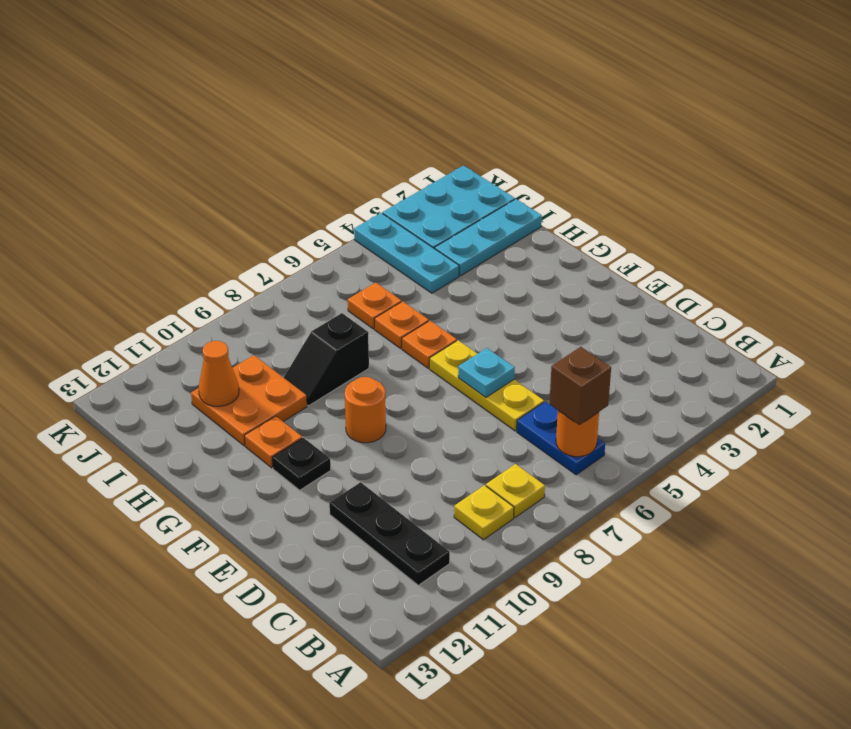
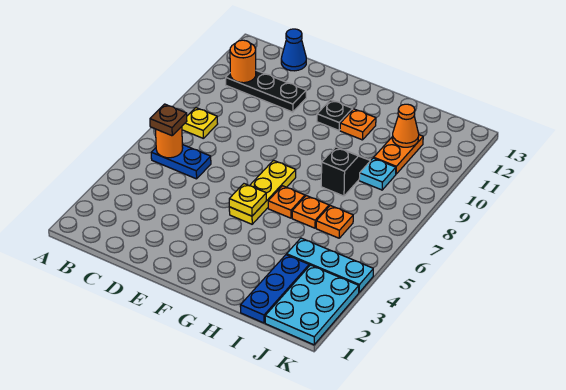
brown 1x1 brick [549,347,611,425] -> brown 1x1 plate [150,104,187,136]
yellow 1x1 plate [454,485,514,540] -> yellow 1x1 plate moved to [229,184,266,216]
none -> blue 1x1 cone [281,29,306,71]
yellow 1x3 plate [430,340,544,431] -> yellow 1x3 plate turned to [229,160,296,224]
cyan 1x1 plate [458,348,515,397] -> cyan 1x1 plate moved to [359,158,396,190]
orange 1x1 round brick [345,377,386,443] -> orange 1x1 round brick moved to [230,40,256,83]
orange 2x2 plate [191,355,307,446] -> orange 1x2 plate [374,135,423,174]
cyan 1x3 plate [435,199,542,276] -> blue 1x3 plate [240,255,309,323]

